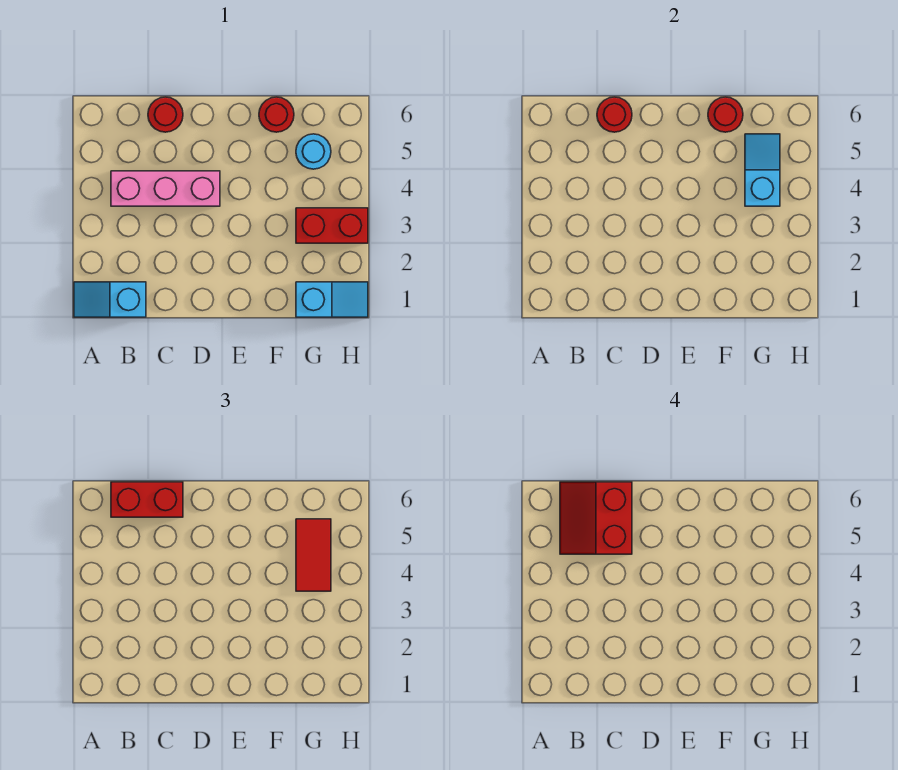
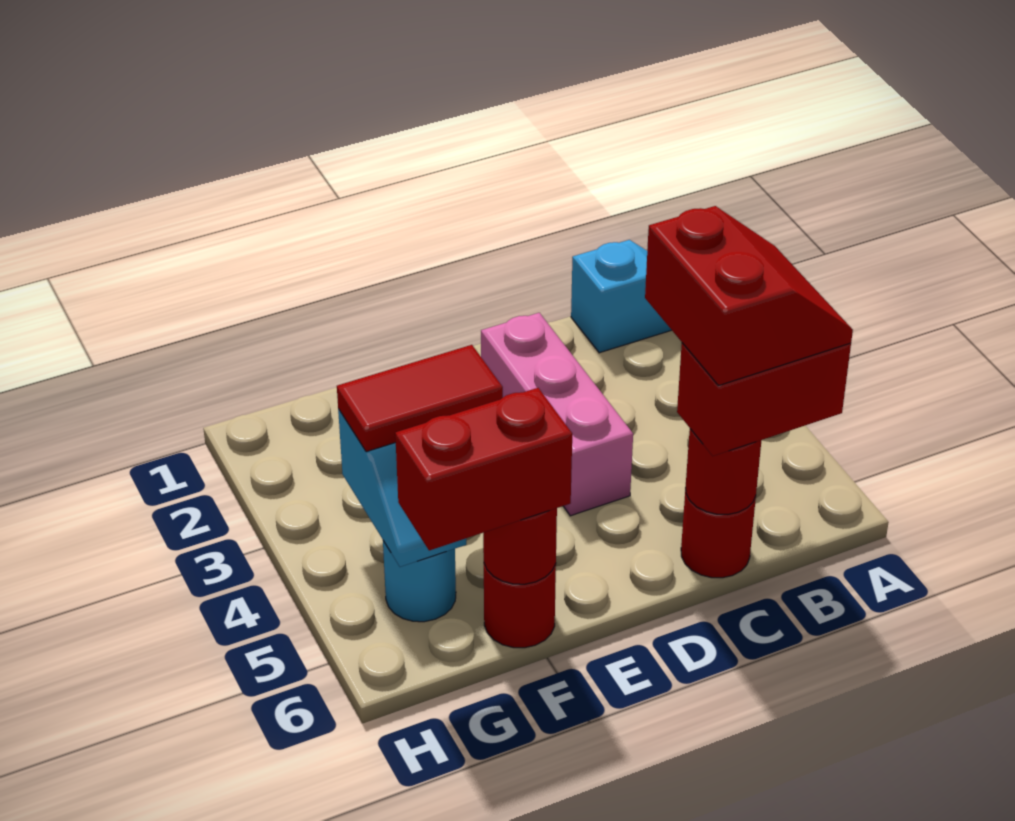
pink 1x3 brick [111,171,220,206] -> pink 1x3 brick turned to [481,313,633,516]
cyan 1x2 slope [296,282,368,317] -> none
red 1x2 brick [296,208,368,243] -> red 1x2 brick moved to [395,388,572,551]
red 1x2 tile [296,519,331,591] -> red 1x2 tile turned to [337,345,503,452]

